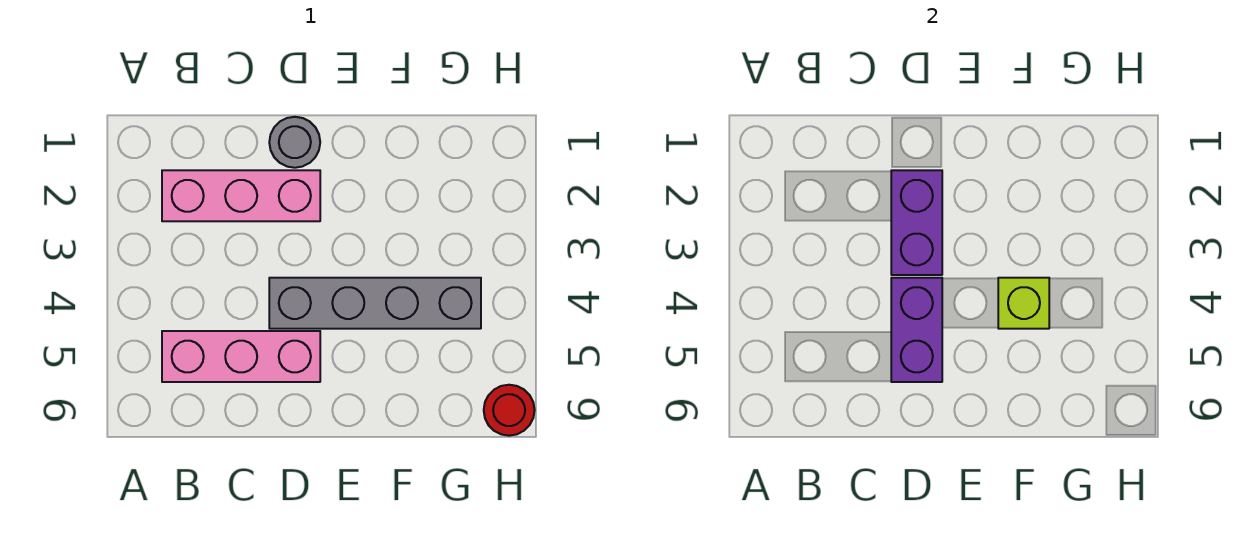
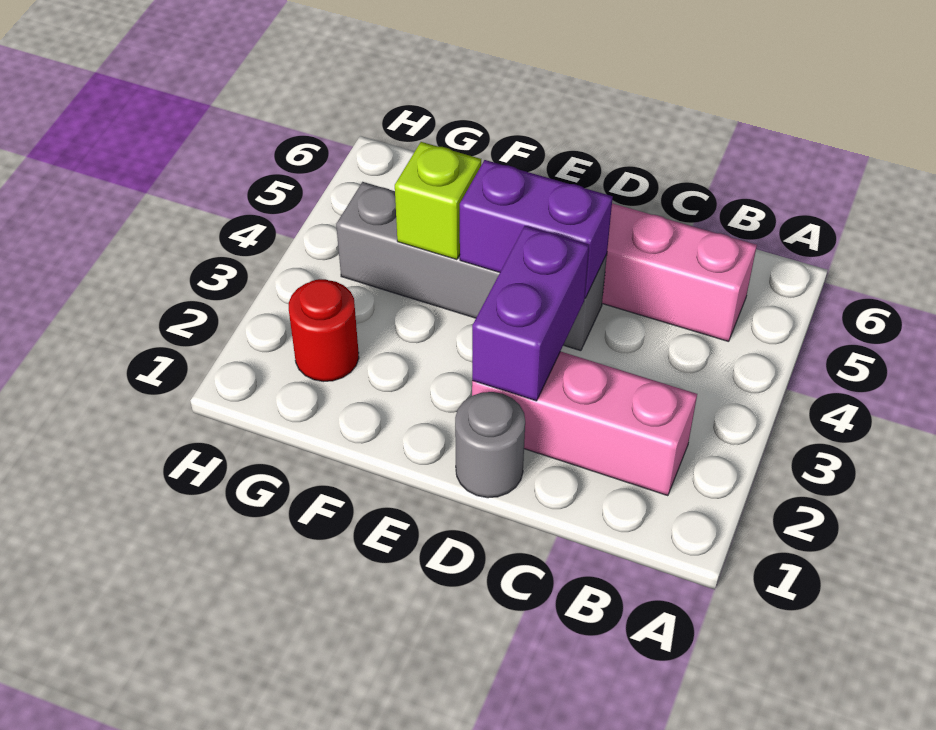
purple 1x2 brick [891,278,942,382] -> purple 1x2 brick turned to [460,160,613,298]
red 1x1 round brick [484,385,535,436] -> red 1x1 round brick moved to [289,279,359,382]

